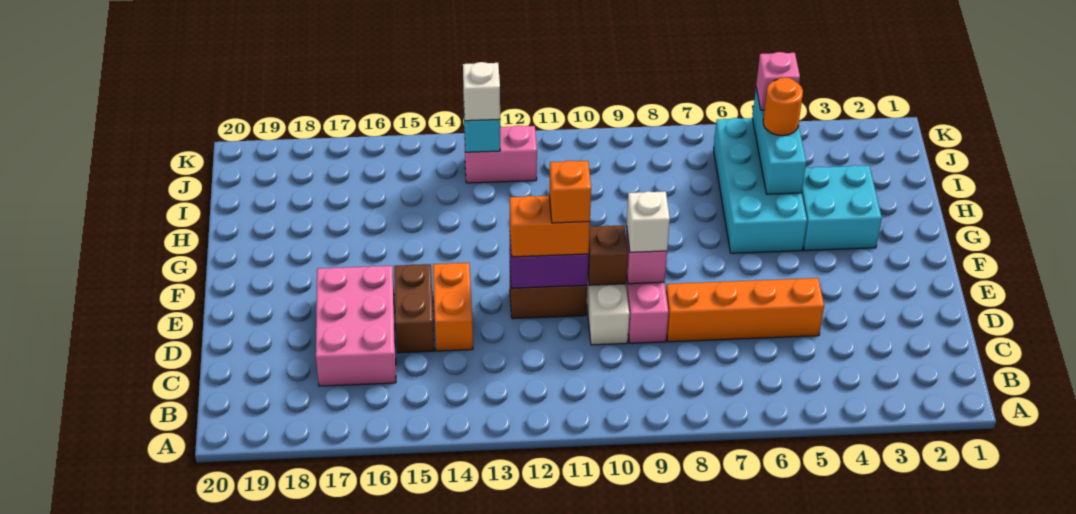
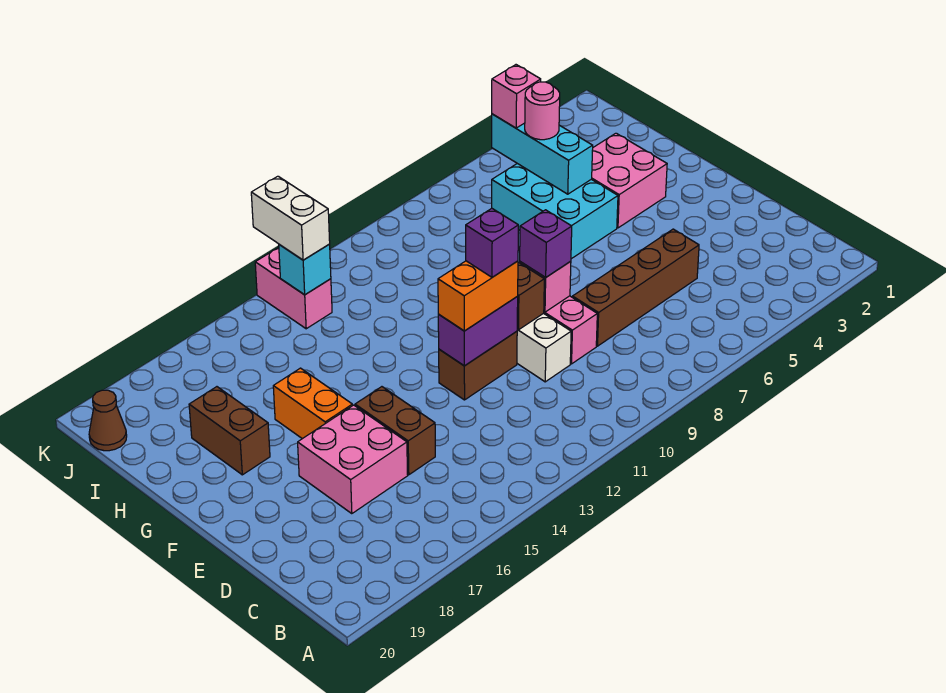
pink 2x3 brick [316,266,396,386] -> pink 2x2 brick [298,405,408,514]
orange 1x4 brick [666,278,824,342] -> brown 1x4 brick [573,229,699,346]
orange 1x2 brick [433,263,473,351] -> orange 1x2 brick moved to [273,368,352,439]
white 1x1 brick [627,191,670,252] -> purple 1x1 brick [520,210,572,277]
orange 1x1 brick [549,161,591,223] -> purple 1x1 brick [466,209,518,277]
cyan 2x2 brick [802,165,882,251] -> pink 2x2 brick [592,133,667,228]
cyan 2x4 brick [714,118,807,253] -> cyan 2x3 brick [492,164,618,259]
none -> brown 1x2 brick [189,387,270,475]
orange 1x1 round brick [763,77,803,136] -> pink 1x1 round brick [525,82,560,140]
pink 1x2 brick [464,125,537,183] -> pink 1x2 brick turned to [255,248,332,329]
white 1x1 brick [463,62,500,121] -> white 1x2 brick [251,176,330,260]
none -> brown 1x1 cone [89,390,127,451]

